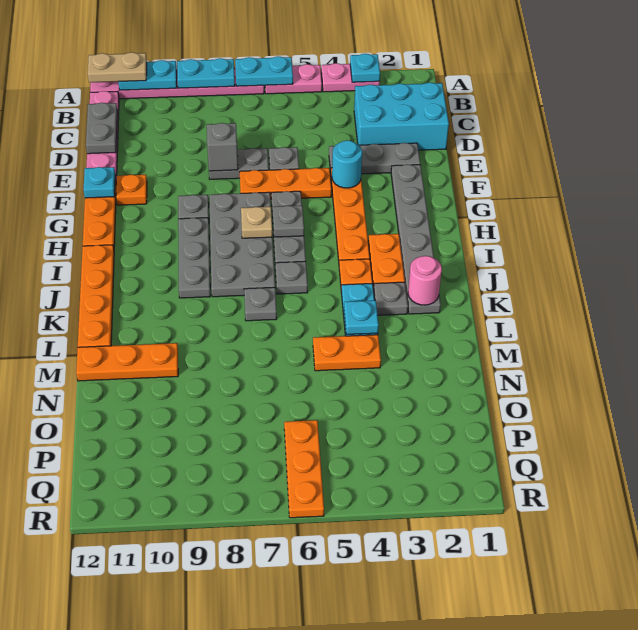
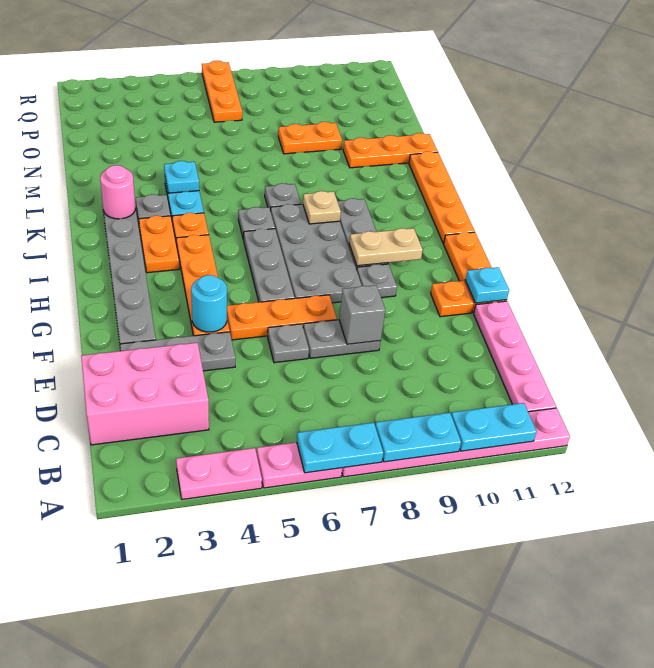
cyan 1x1 plate [350,54,380,82] -> none
tan 1x2 plate [88,52,147,82] -> tan 1x2 plate moved to [349,228,423,266]
cyan 2x3 brick [354,83,449,150] -> pink 2x3 brick [81,343,209,445]
grey 1x2 plate [86,103,117,154] -> none
grey 1x1 plate [272,206,304,237] -> none
tan 1x1 plate [241,207,272,238] -> tan 1x1 plate moved to [303,191,341,224]
orange 1x2 plate [313,335,381,371] -> orange 1x2 plate moved to [278,122,342,154]

